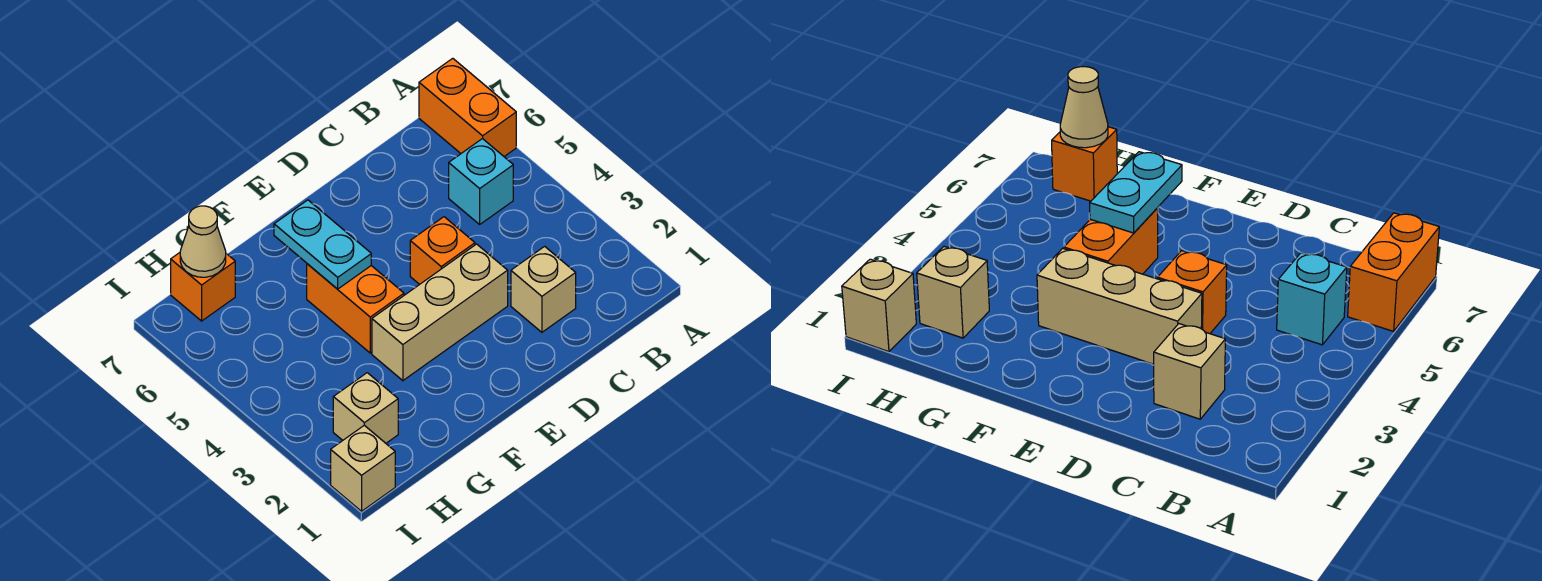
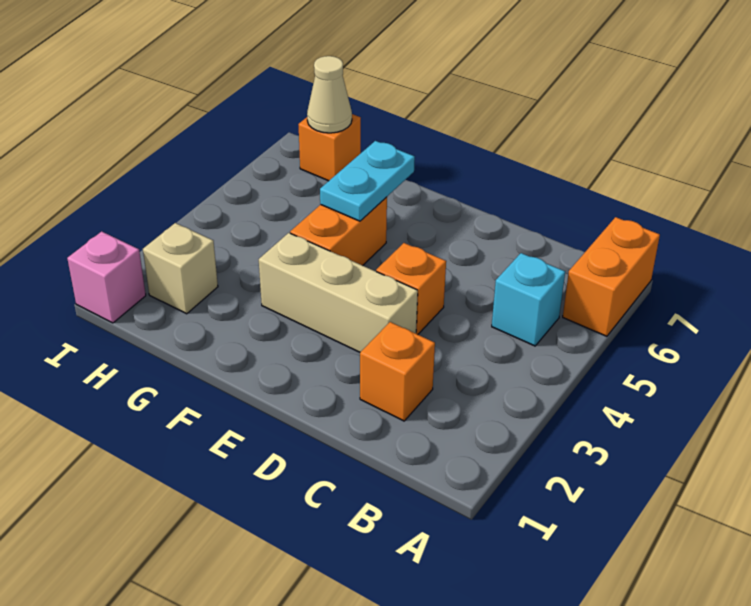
tan 1x1 brick [511,246,576,332] -> orange 1x1 brick [360,322,435,421]
tan 1x1 brick [331,425,395,511] -> pink 1x1 brick [67,231,146,323]

